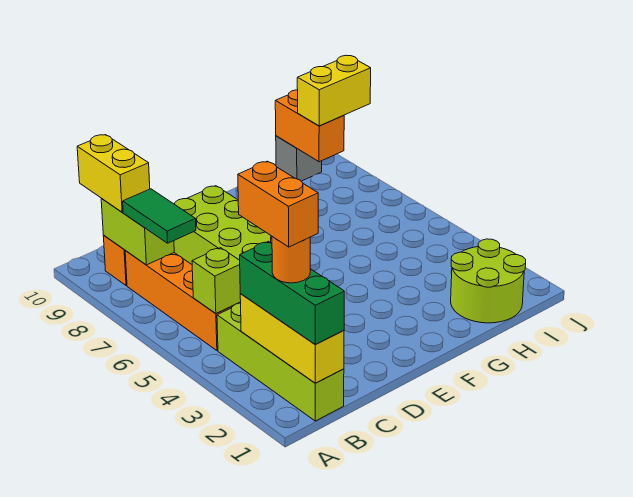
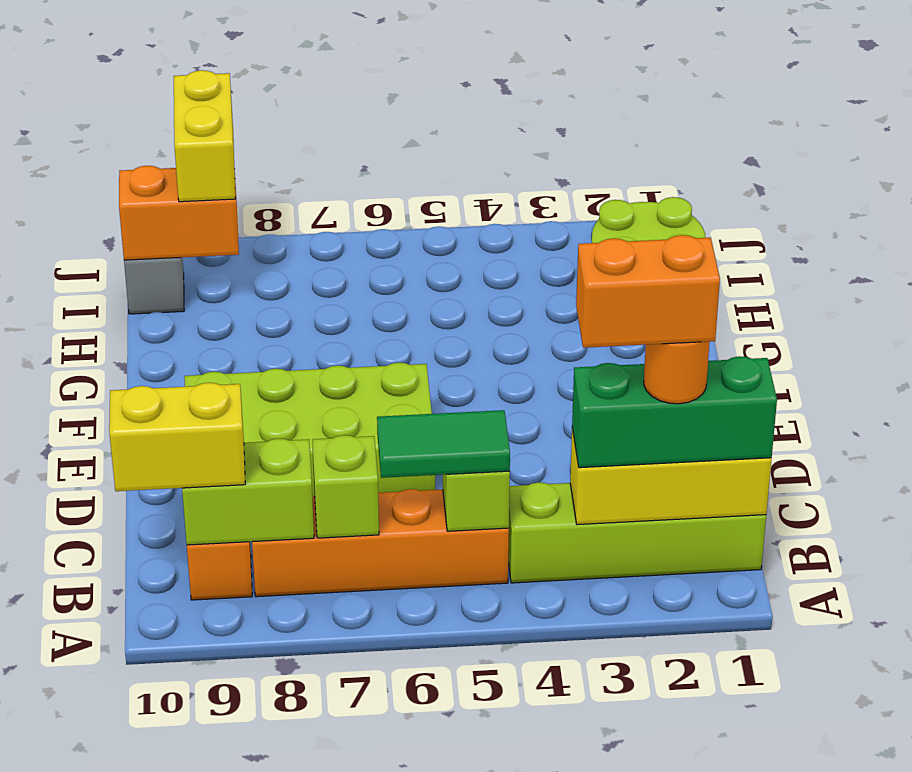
none -> lime 1x1 brick [312,435,379,538]
green 1x2 tile [123,189,196,243] -> green 1x2 tile moved to [377,410,510,478]

